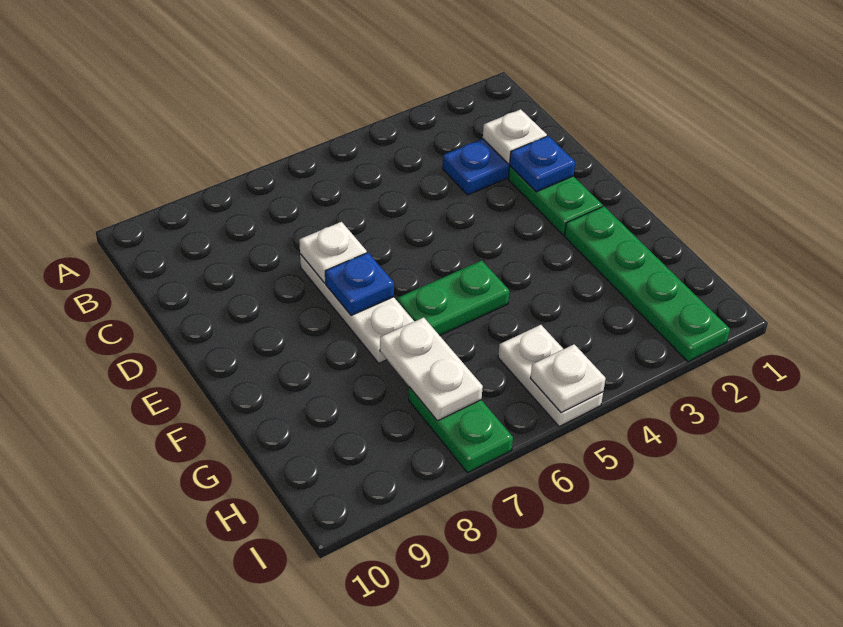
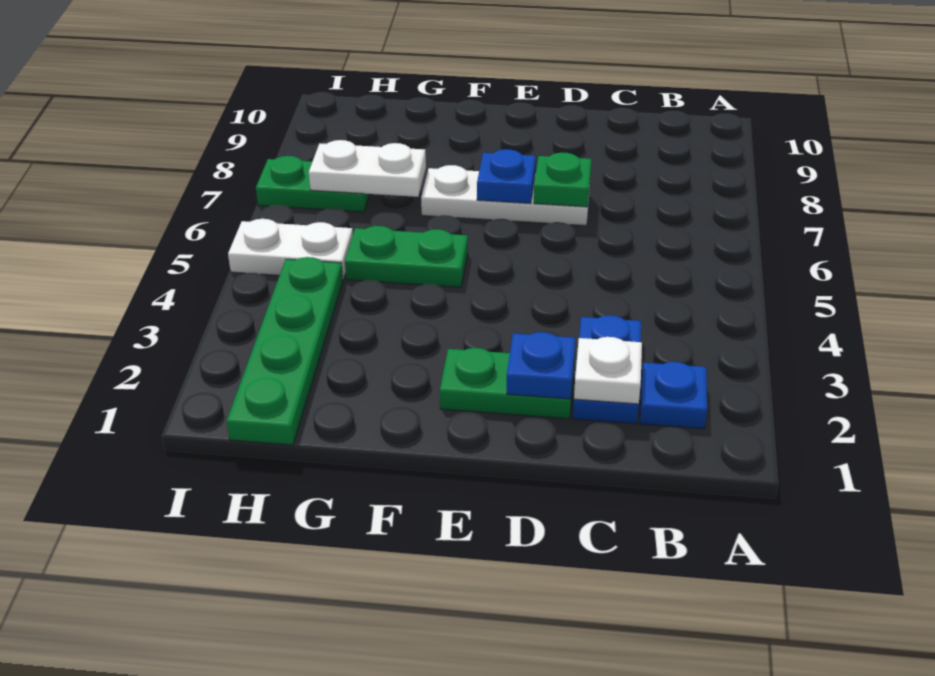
none -> blue 1x1 plate [640,362,707,429]
white 1x1 plate [299,222,367,283] -> green 1x1 plate [534,153,591,207]
green 1x4 plate [565,206,730,362] -> green 1x4 plate turned to [227,257,343,445]
green 1x2 plate [397,260,509,335] -> green 1x2 plate turned to [345,226,468,287]
white 1x1 plate [531,344,606,413] -> none

